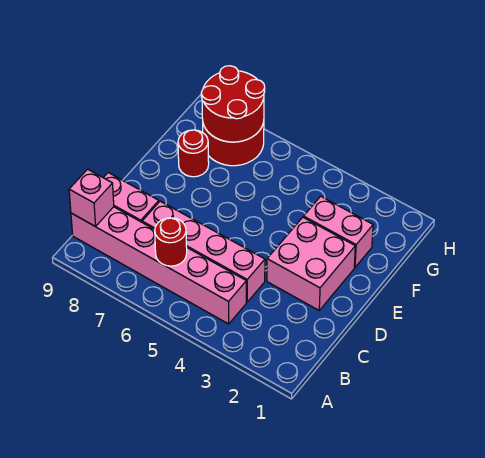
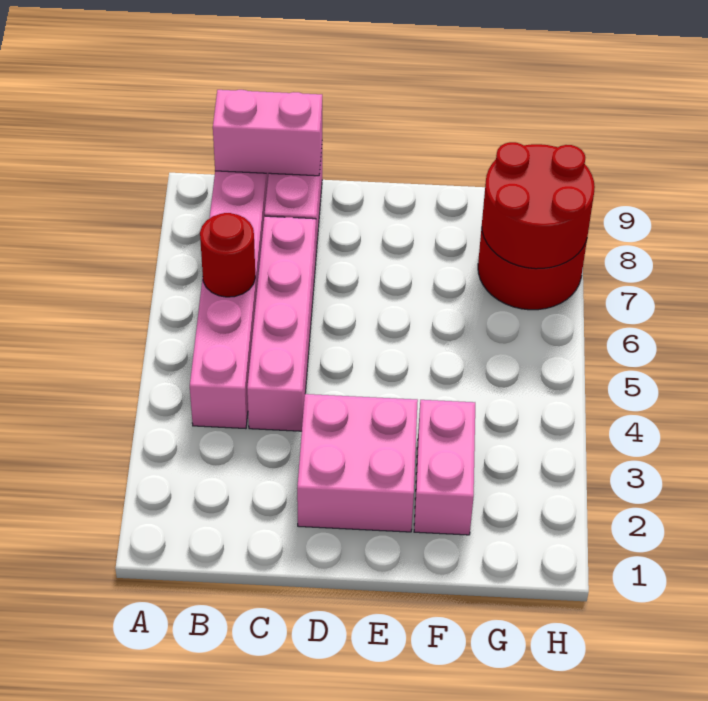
pink 1x1 brick [69,169,114,227] -> pink 1x2 brick [213,90,322,176]
red 1x1 round brick [178,130,209,177] -> none

